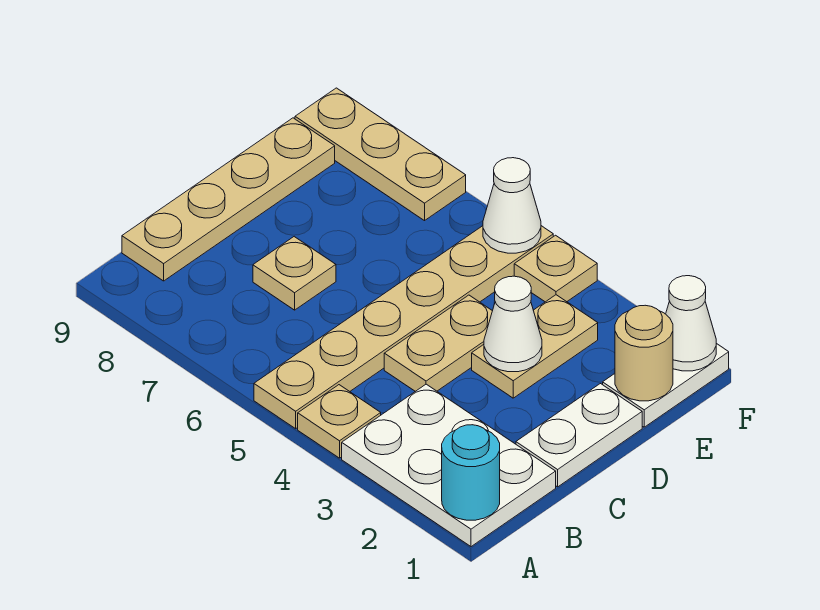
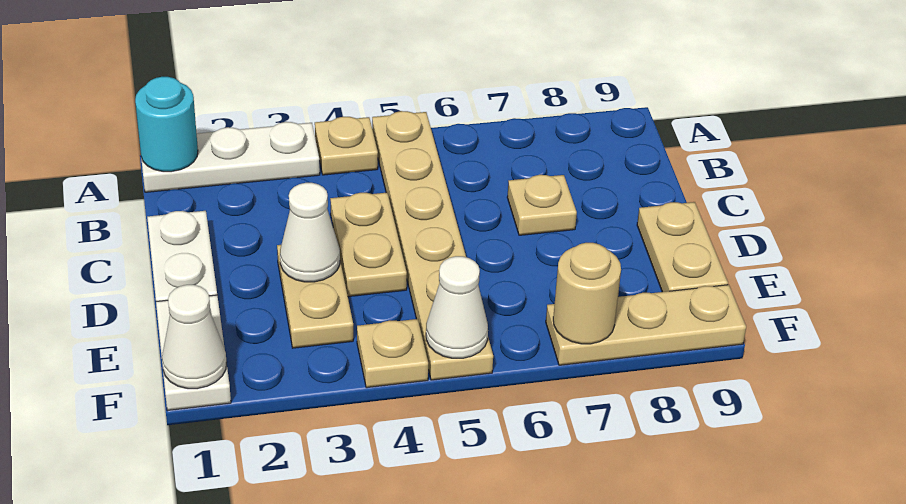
white 2x3 plate [342,384,556,547] -> white 1x3 plate [141,122,320,192]
tan 1x4 plate [122,118,335,281] -> tan 1x2 plate [637,202,728,292]
tan 1x1 round brick [615,305,673,401] -> tan 1x1 round brick moved to [553,243,621,344]

